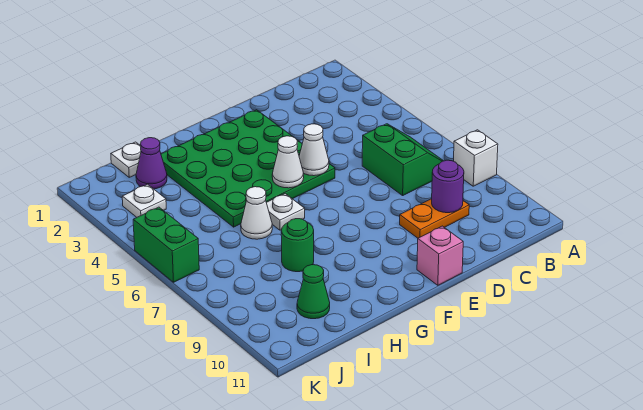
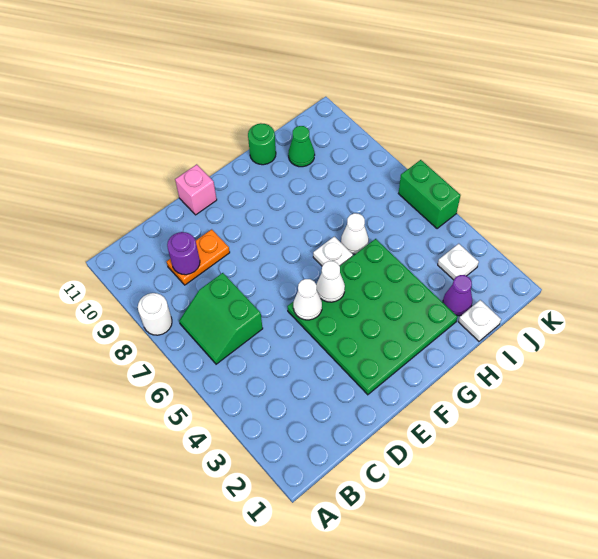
white 1x1 brick [454,130,498,186] -> white 1x1 round brick [138,293,172,335]
green 1x1 round brick [281,219,314,272] -> green 1x1 round brick moved to [248,124,276,165]

